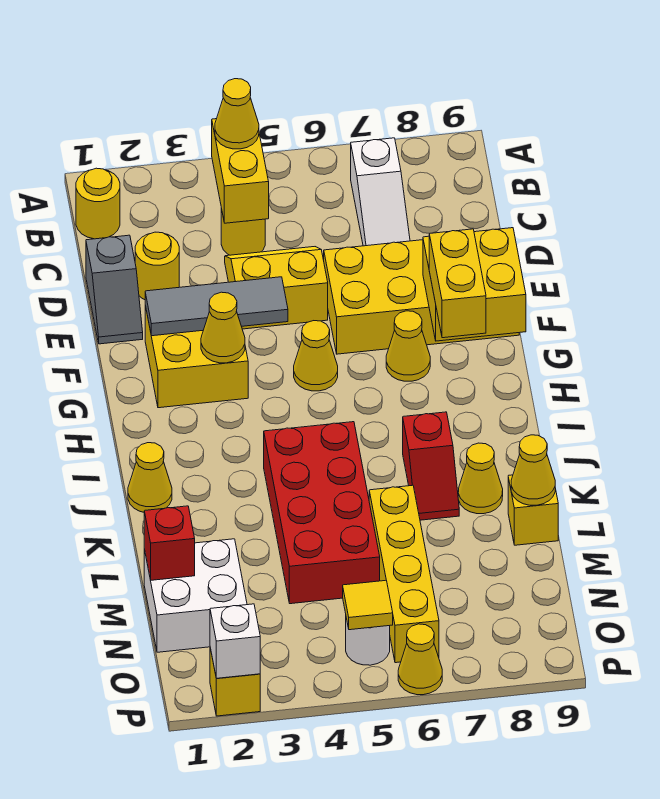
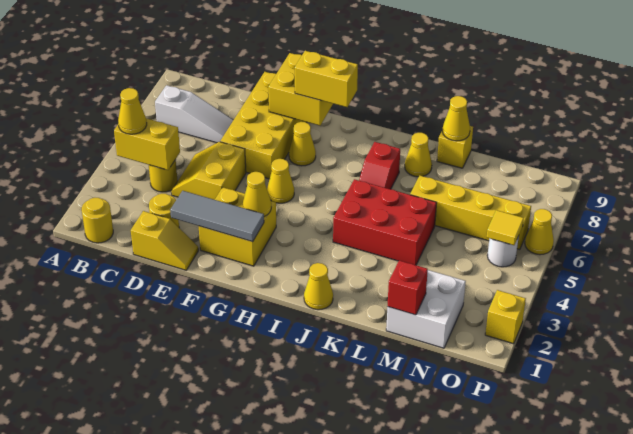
grey 1x2 slope [86,235,143,344] -> yellow 1x2 slope [131,211,198,270]
grey 1x3 tile [145,277,288,336] -> grey 1x3 tile turned to [170,191,264,242]
red 2x4 brick [264,422,380,604] -> red 2x3 brick [333,179,437,265]
red 1x2 slope [403,412,459,520] -> red 1x2 slope turned to [359,142,400,189]
white 1x1 brick [210,604,260,678] -> none

